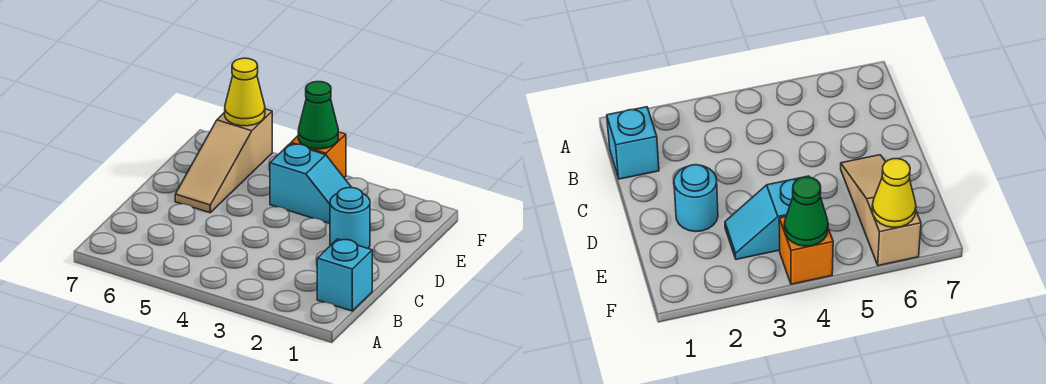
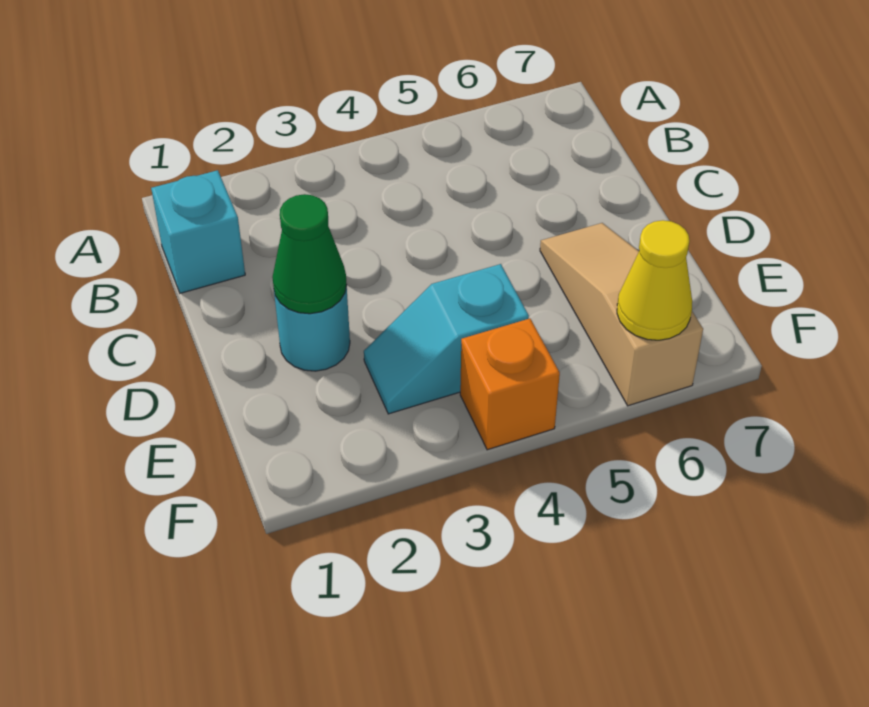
green 1x1 cone [298,82,338,149] -> green 1x1 cone moved to [272,194,347,314]

